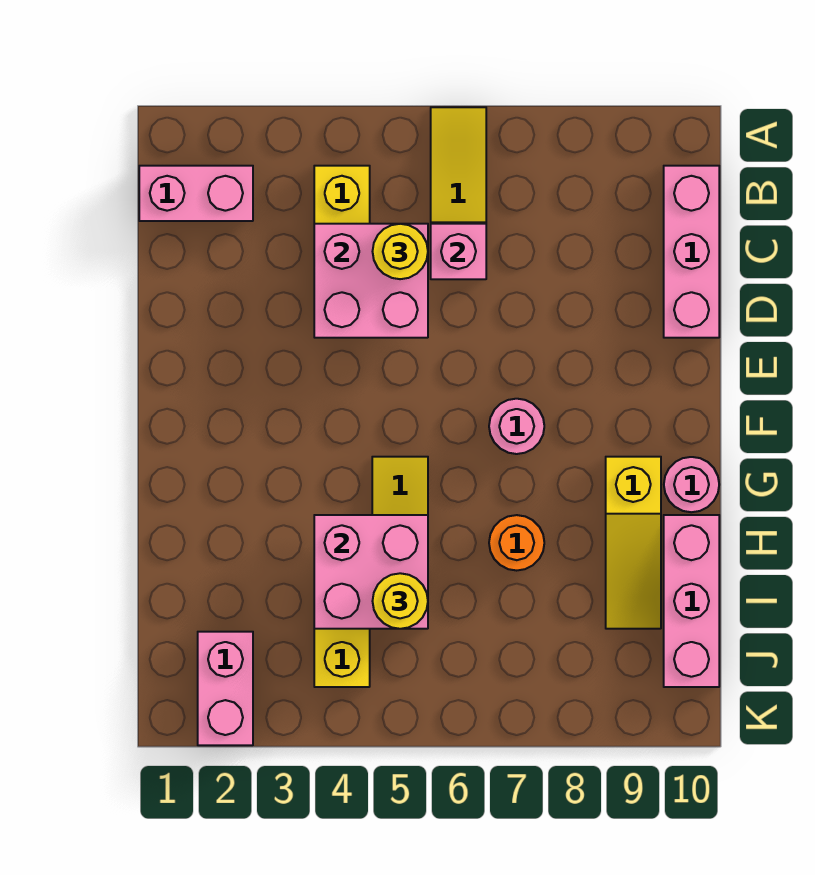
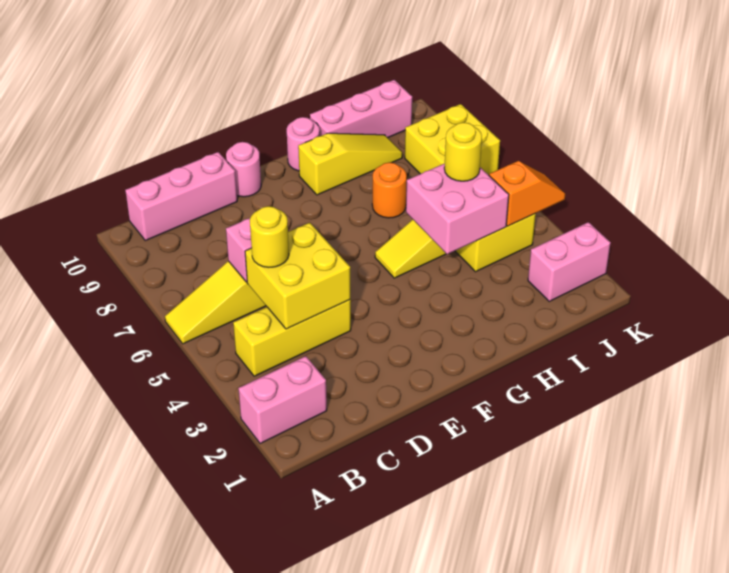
pink 1x2 brick [139,166,253,221] -> pink 1x2 brick turned to [238,356,327,444]
pink 2x2 brick [314,224,428,338] -> yellow 2x2 brick [245,223,351,329]
pink 1x1 round brick [489,399,544,454] -> pink 1x1 round brick moved to [226,142,261,197]
none -> orange 1x2 slope [489,161,565,226]
none -> yellow 2x2 brick [405,104,500,175]

